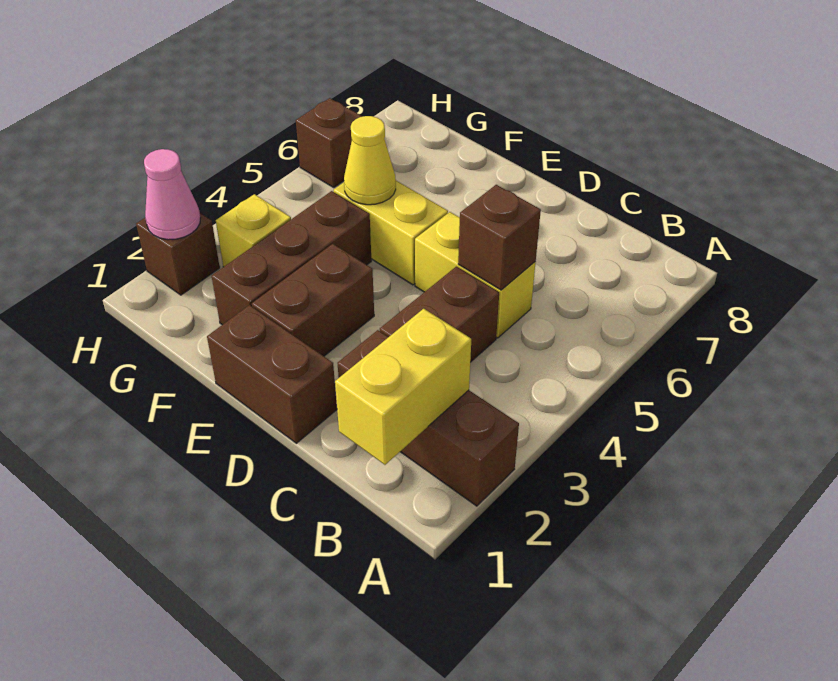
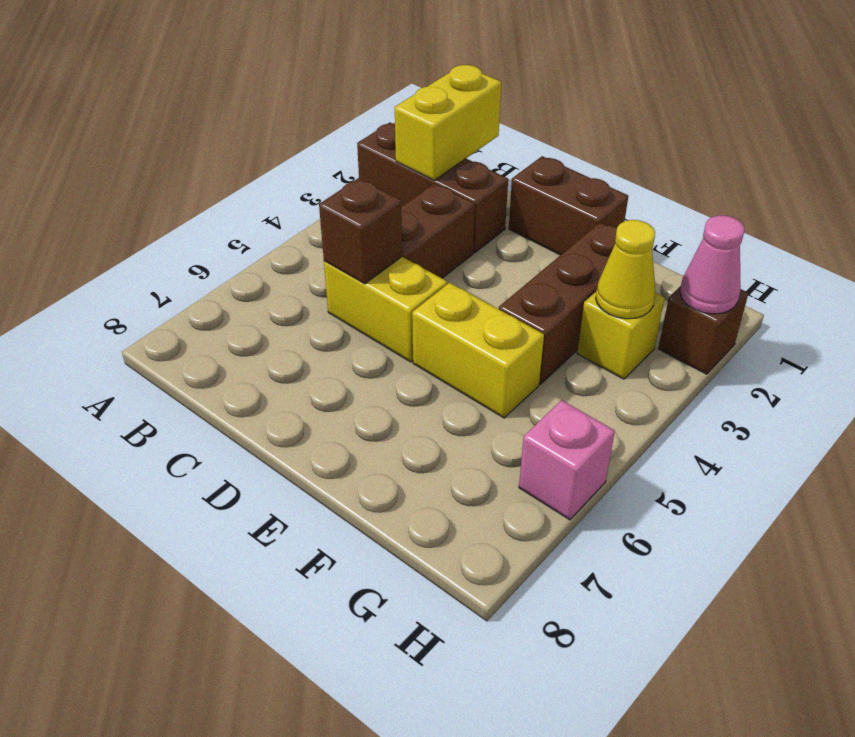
brown 1x2 brick [252,244,374,356] -> none
yellow 1x1 cone [344,116,396,205] -> yellow 1x1 cone moved to [596,220,656,319]
brown 1x1 brick [296,98,363,187] -> pink 1x1 brick [519,400,615,520]

